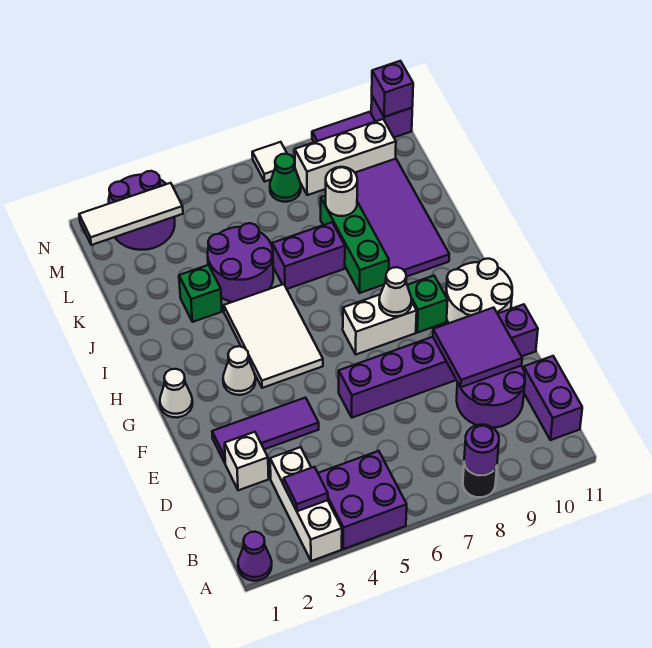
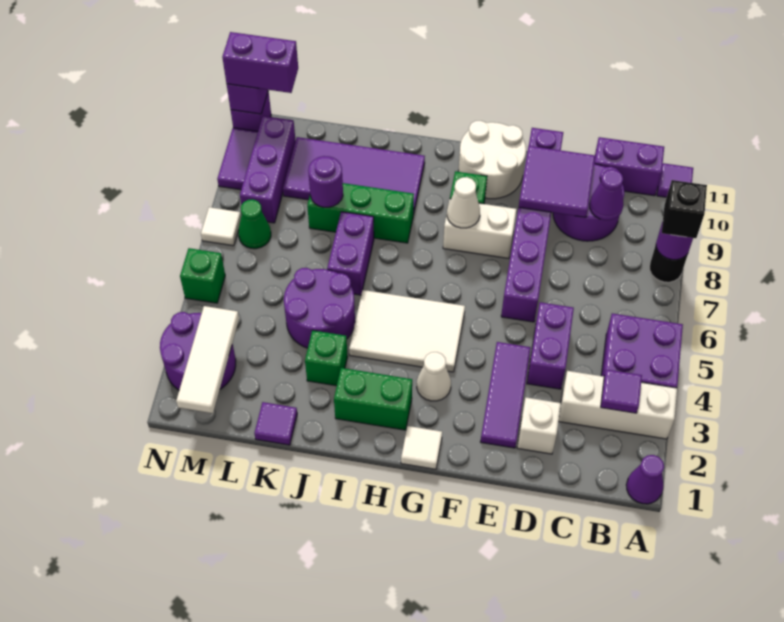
none -> black 1x1 brick [662,180,707,238]
none -> purple 1x1 tile [657,163,693,197]
none -> purple 1x1 cone [590,169,623,220]
none -> purple 1x2 brick [527,302,574,389]
white 1x1 cone [160,369,193,418] -> white 1x1 tile [401,426,442,469]
white 1x2 brick [343,295,417,354] -> white 1x2 brick turned to [443,199,516,258]
none -> green 1x2 brick [334,368,412,430]
none -> purple 1x1 tile [254,402,297,445]
white 1x1 round brick [326,167,357,216] -> purple 1x1 round brick [308,156,343,207]
white 1x3 brick [295,119,396,195] -> purple 1x3 brick [240,116,296,223]
none -> purple 1x2 brick [222,32,298,93]
none -> green 1x1 brick [180,248,225,303]

